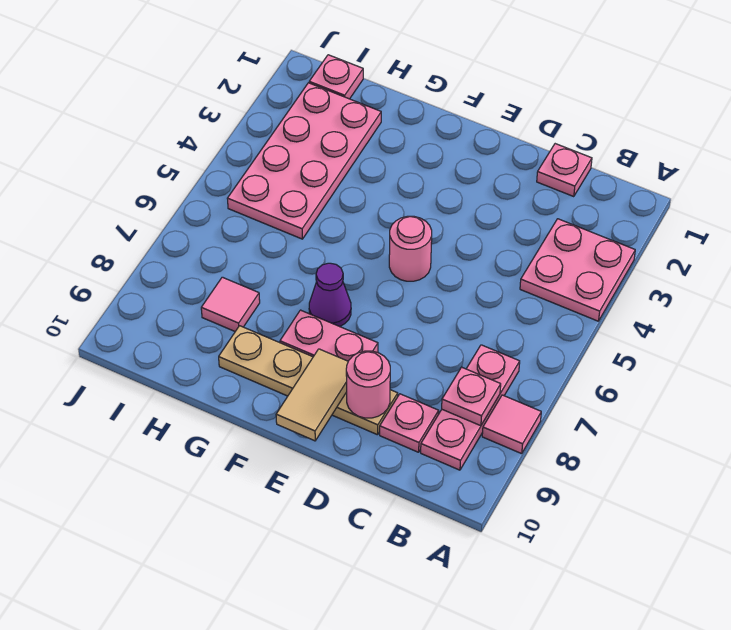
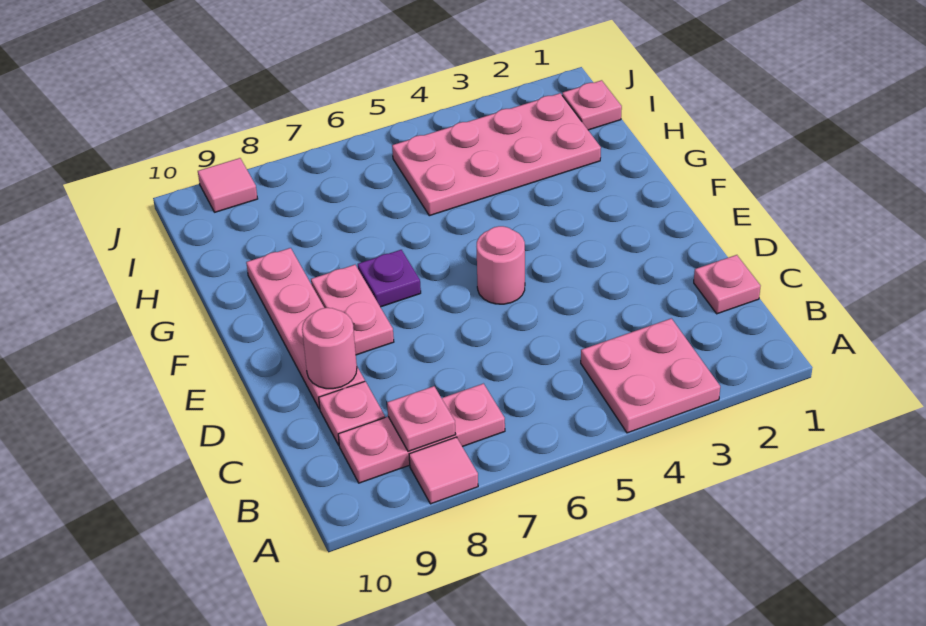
tan 1x4 plate [219,326,398,435] -> pink 1x4 plate [246,248,365,409]
tan 1x2 tile [276,349,348,441] -> none
purple 1x1 cone [309,263,351,327] -> purple 1x1 plate [358,250,421,307]
pink 1x1 tile [201,277,260,331] -> pink 1x1 tile moved to [198,158,258,212]

